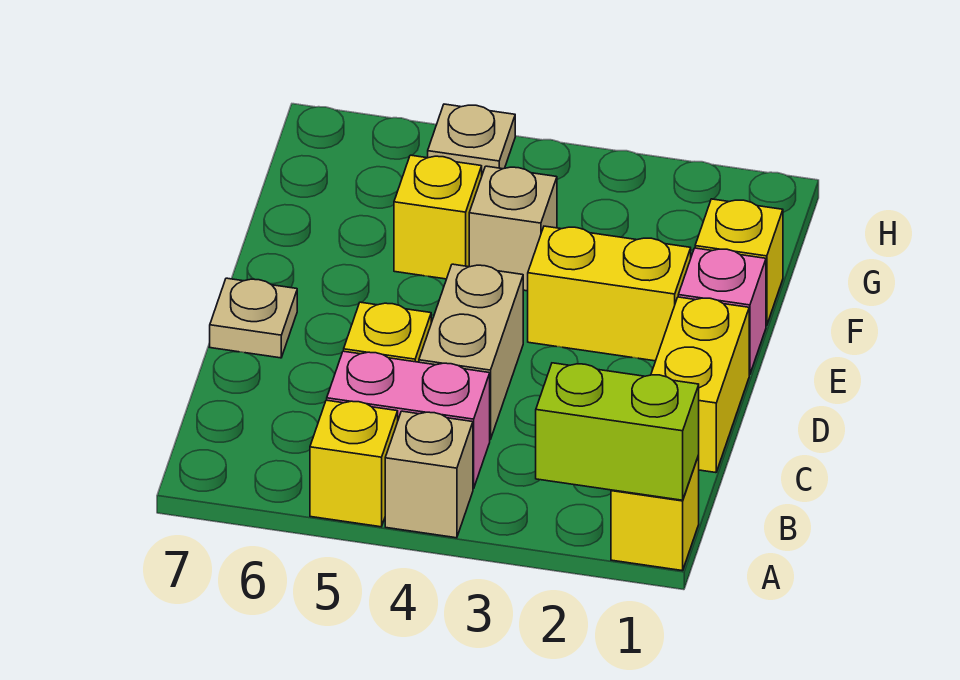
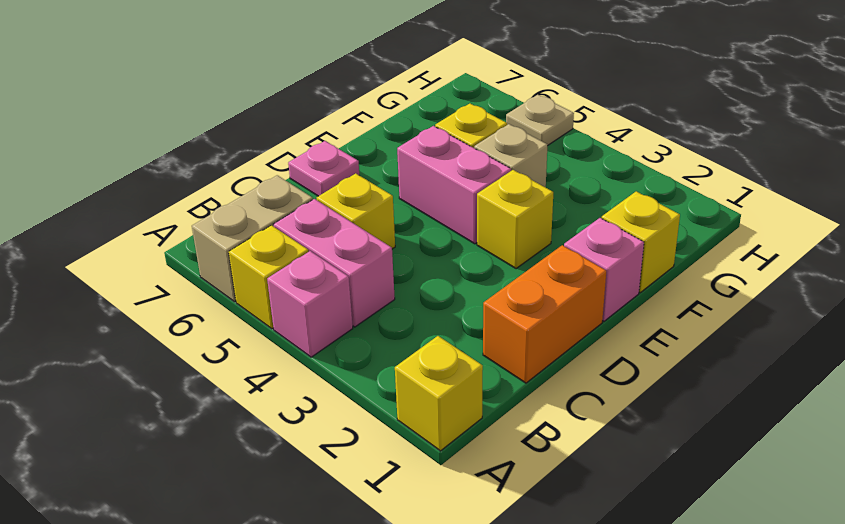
lime 1x2 brick [536,363,699,500] -> none
tan 1x1 brick [385,411,473,538] -> pink 1x1 brick [267,251,353,357]
yellow 1x2 brick [651,297,749,473] -> orange 1x2 brick [483,245,606,383]
tan 1x2 brick [419,264,523,439] -> tan 1x2 brick moved to [192,175,313,302]
tan 1x1 plate [210,278,297,358] -> pink 1x1 plate [288,141,359,196]
yellow 1x2 brick [528,226,691,361] -> yellow 1x1 brick [477,170,553,269]
none -> pink 1x2 brick [397,126,511,244]

